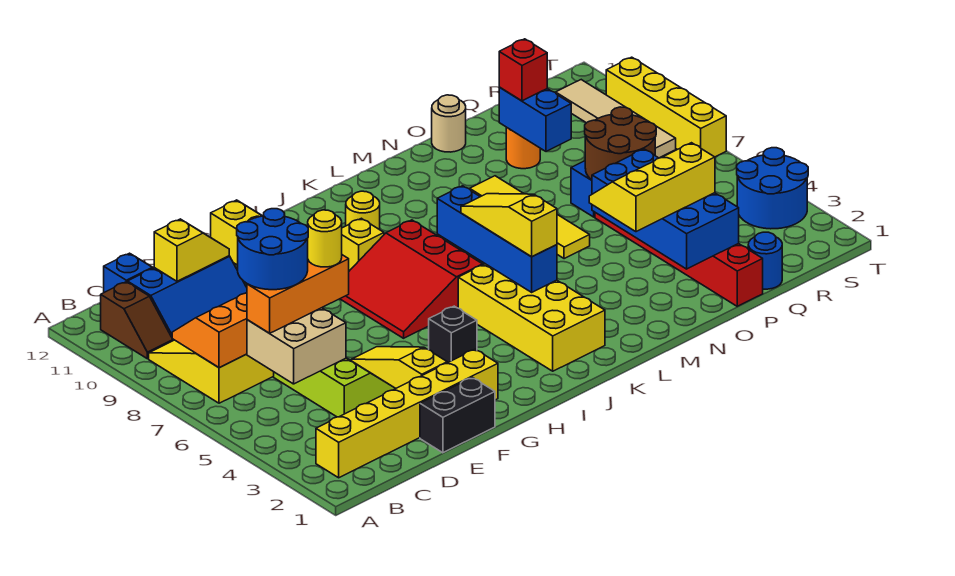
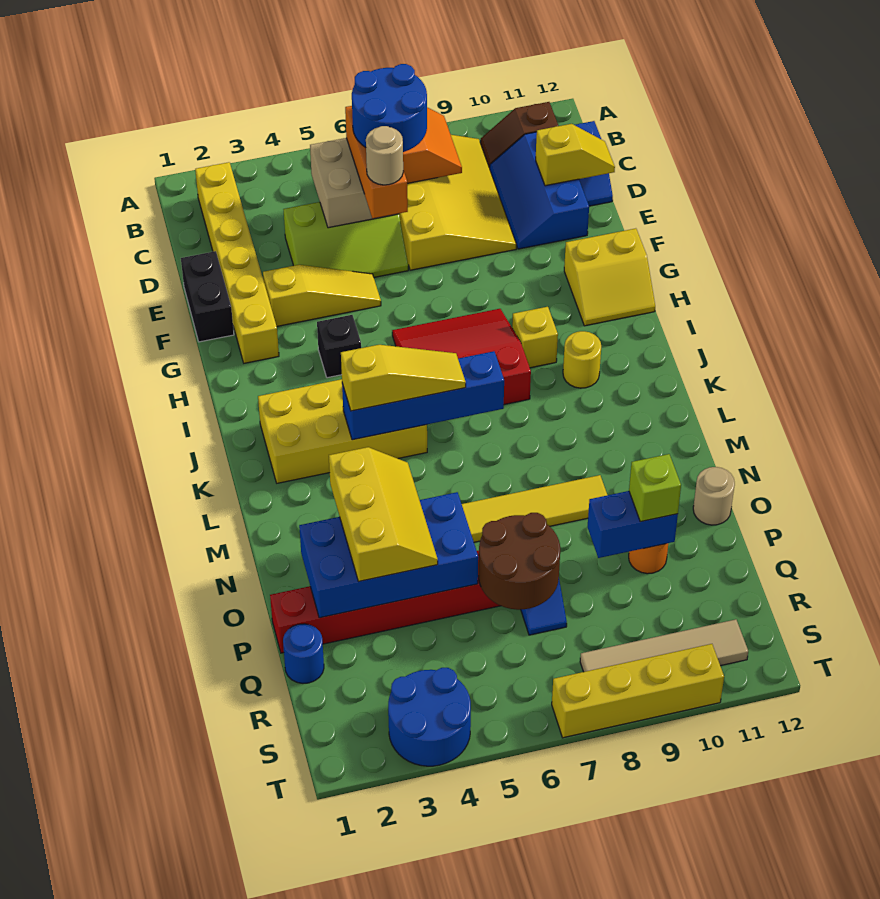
yellow 1x2 slope [154,219,229,281] -> yellow 1x2 slope turned to [536,124,615,186]
yellow 1x1 round brick [308,210,342,267] -> tan 1x1 round brick [366,126,403,185]
red 1x1 brick [499,39,547,101] -> lime 1x1 brick [629,454,681,522]

